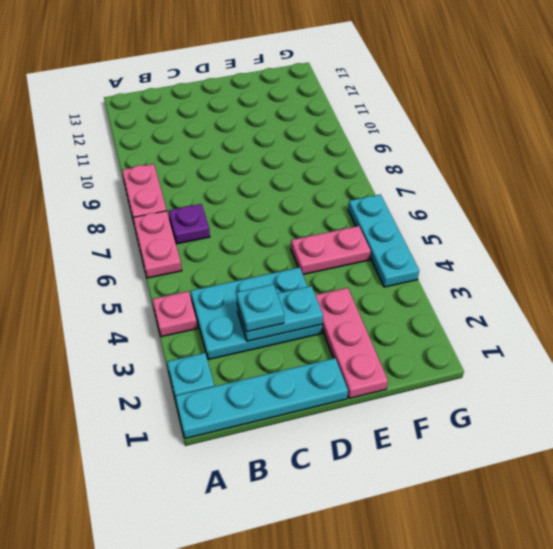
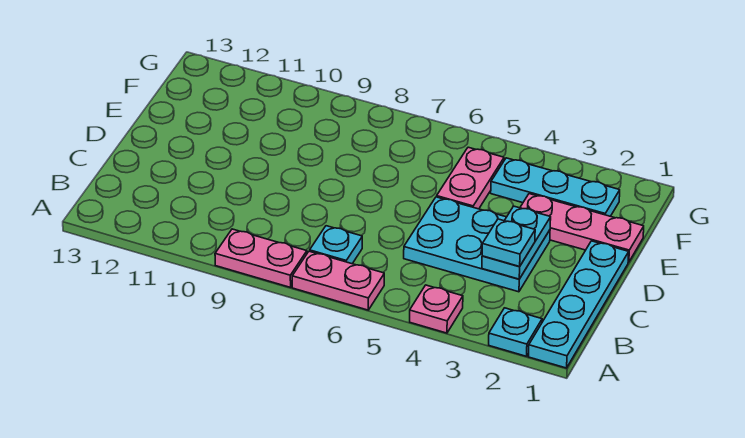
cyan 2x3 plate [191,267,322,360] -> cyan 2x3 plate turned to [404,197,550,292]
purple 1x1 plate [169,204,210,244] -> cyan 1x1 plate [310,226,362,264]
cyan 1x3 plate [348,194,419,287] -> cyan 1x3 plate moved to [491,158,620,216]

